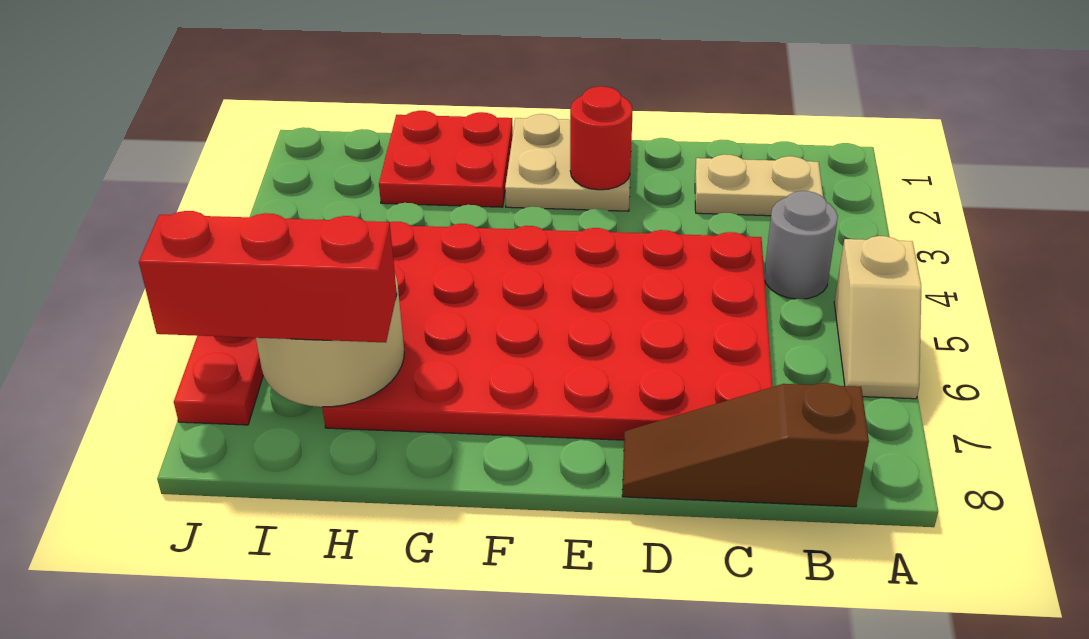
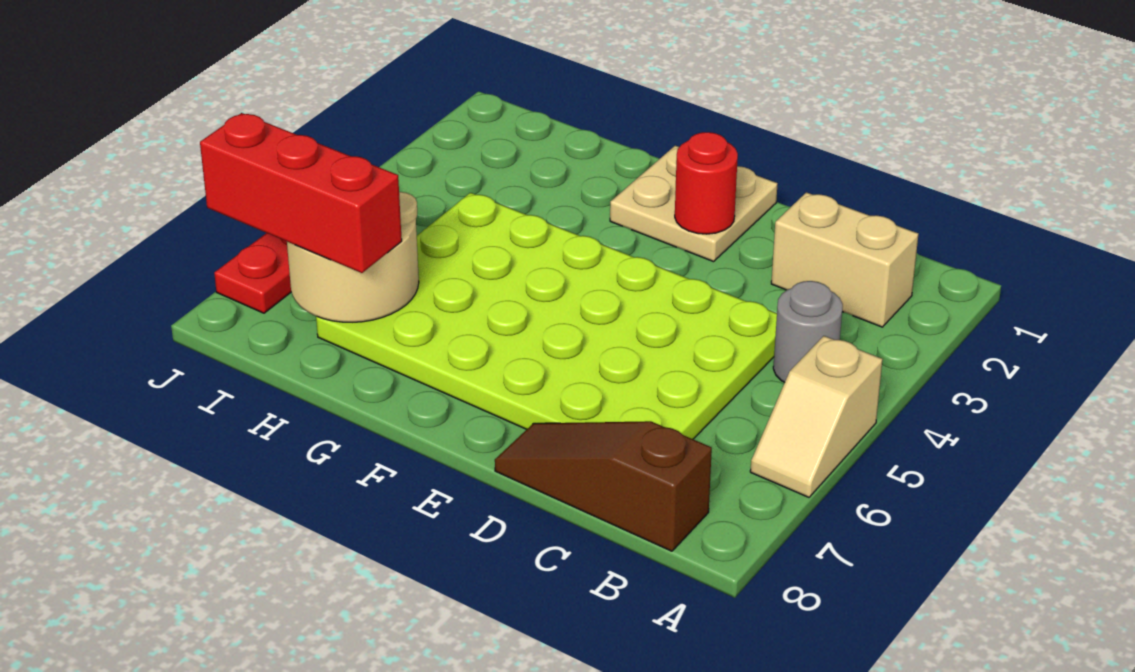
tan 1x2 plate [695,154,823,216] -> tan 1x2 brick [771,192,918,327]
red 4x6 plate [322,222,772,440] -> lime 4x6 plate [316,193,777,439]
red 2x2 plate [379,111,513,207] -> none

